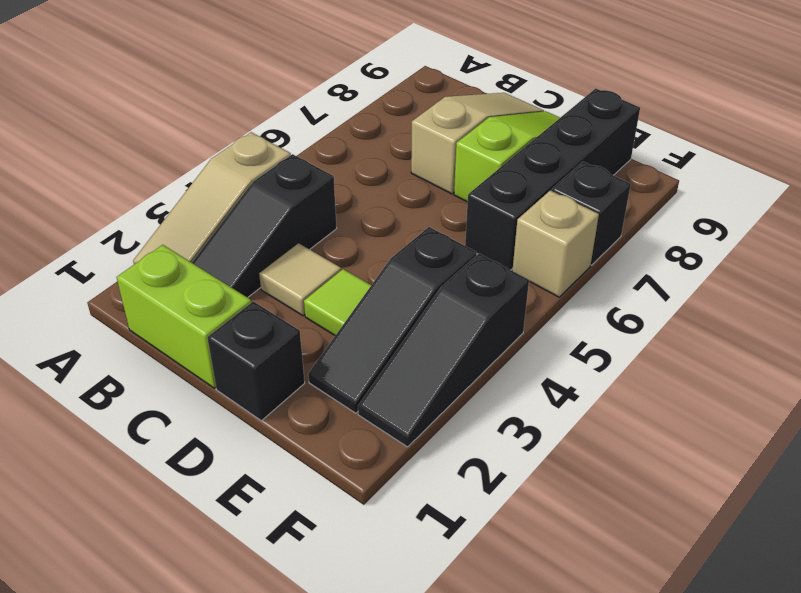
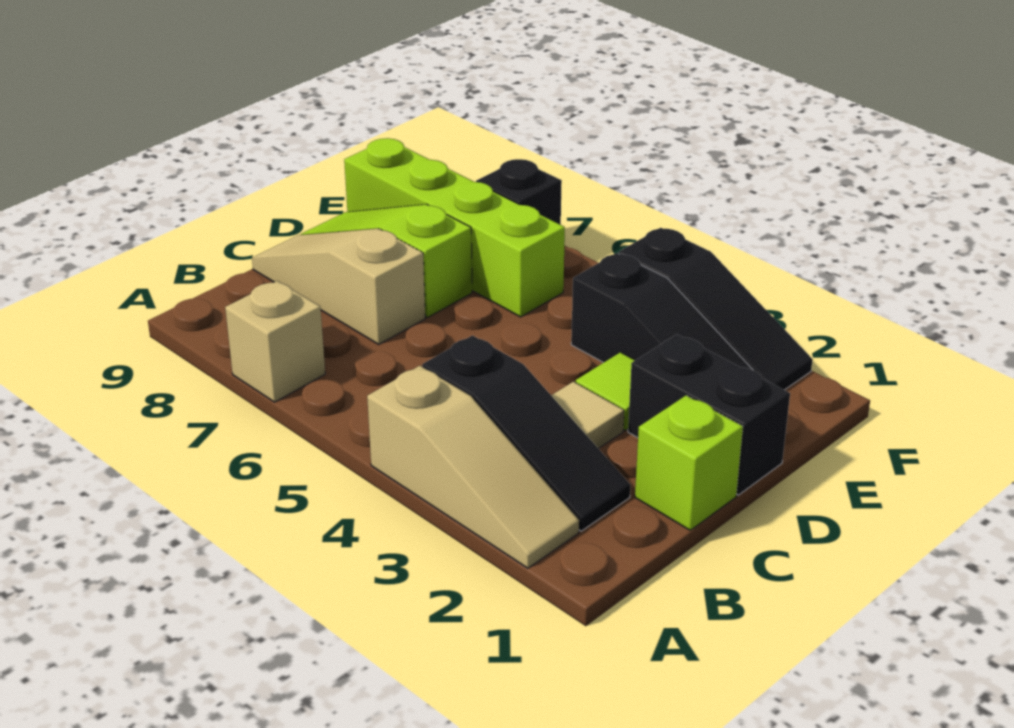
lime 1x2 brick [117,245,251,388] -> lime 1x1 brick [635,395,743,530]
black 1x1 brick [207,301,305,421] -> black 1x2 brick [628,334,790,495]
black 1x4 brick [465,88,640,270] -> lime 1x4 brick [344,138,565,317]
tan 1x1 brick [512,190,599,297] -> tan 1x1 brick moved to [225,281,325,402]

